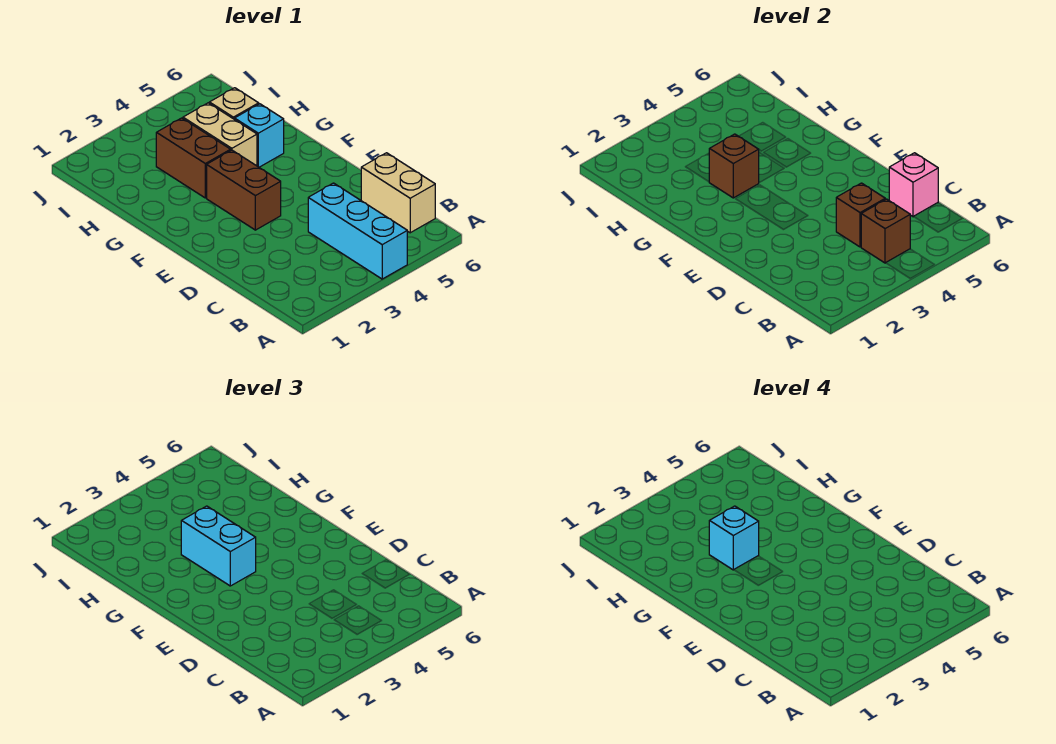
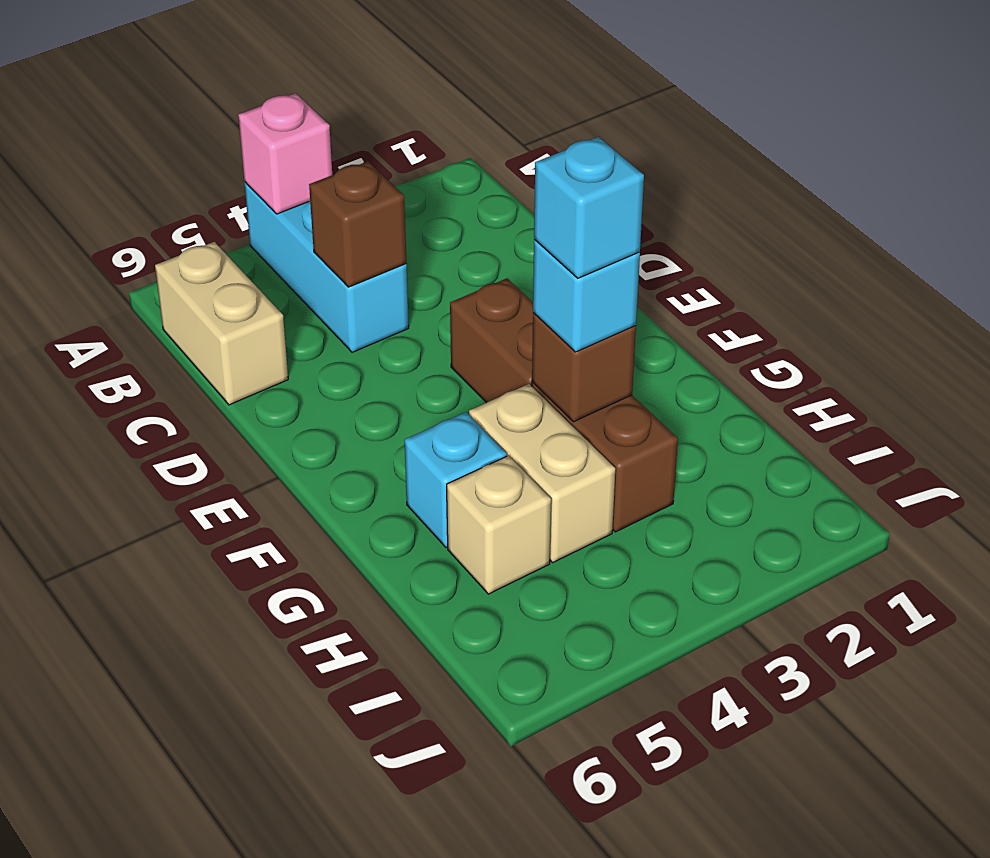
brown 1x1 brick [861,199,910,263] -> none
pink 1x1 brick [889,153,938,217] -> pink 1x1 brick moved to [238,93,332,214]
cyan 1x2 brick [181,506,256,586] -> cyan 1x1 brick [533,239,640,352]

